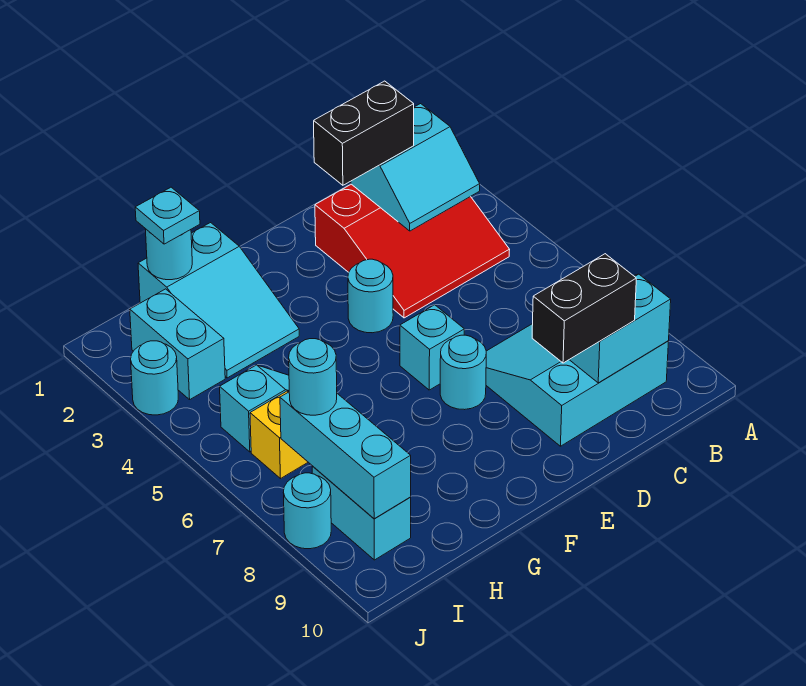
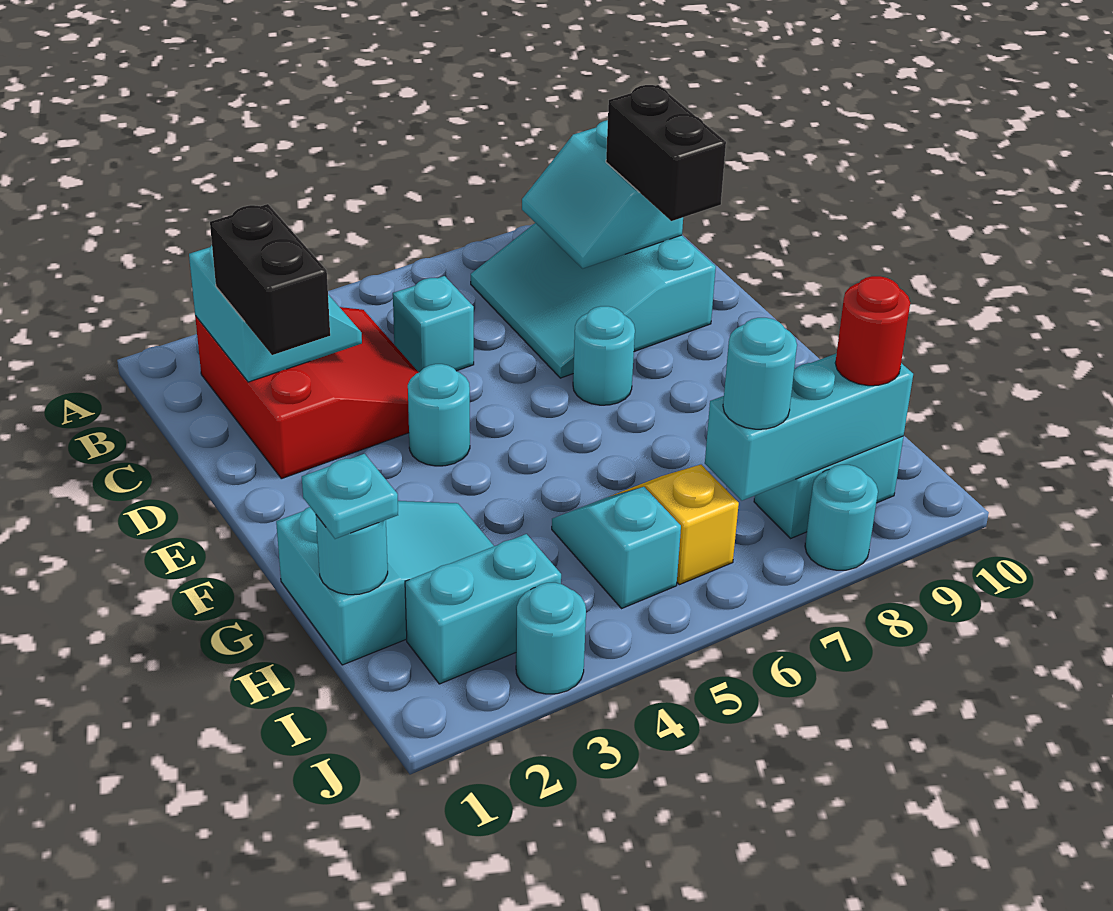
cyan 1x1 brick [400,305,464,390] -> cyan 1x1 brick moved to [393,276,474,372]
none -> red 1x1 round brick [835,276,910,386]

